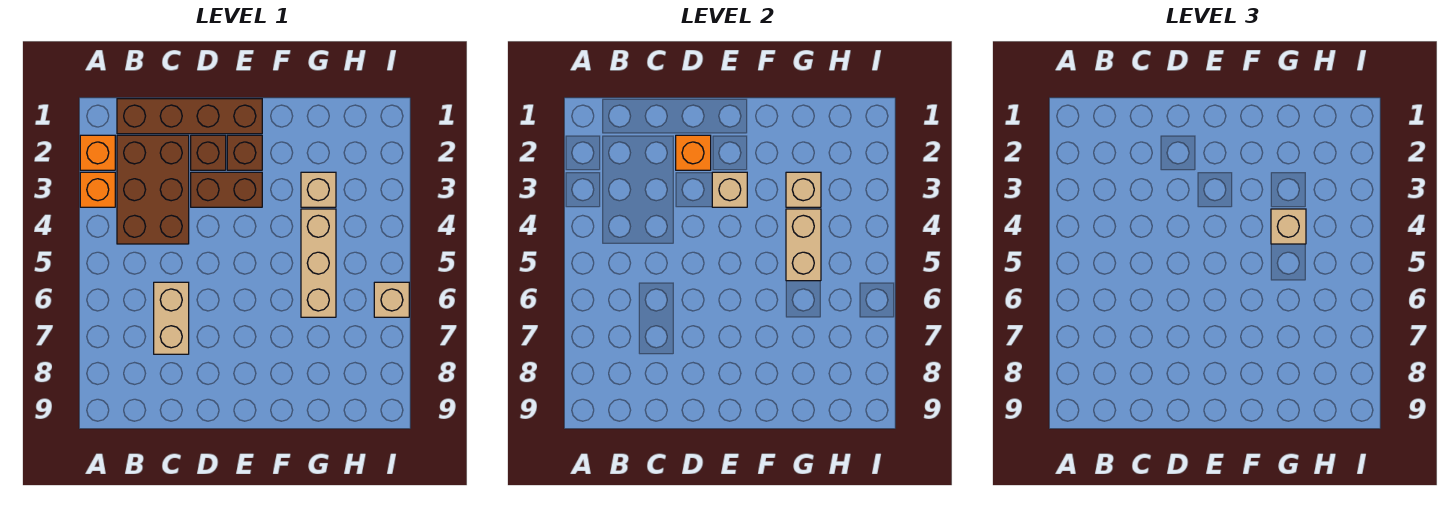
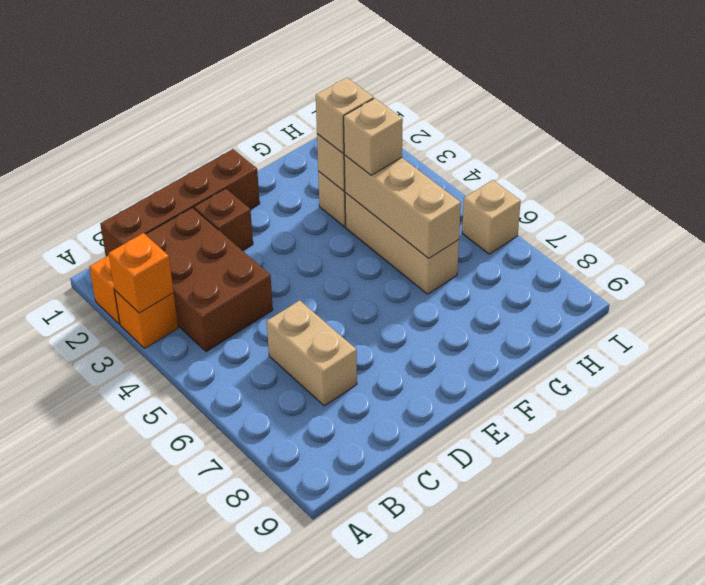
orange 1x1 brick [676,135,711,170] -> orange 1x1 brick moved to [109,233,173,313]
brown 1x2 brick [191,172,262,207] -> none
brown 1x1 brick [227,135,262,170] -> none
tan 1x1 brick [712,172,747,207] -> tan 1x1 brick moved to [316,77,374,154]
tan 1x2 brick [786,209,821,281] -> tan 1x3 brick [344,155,461,258]

